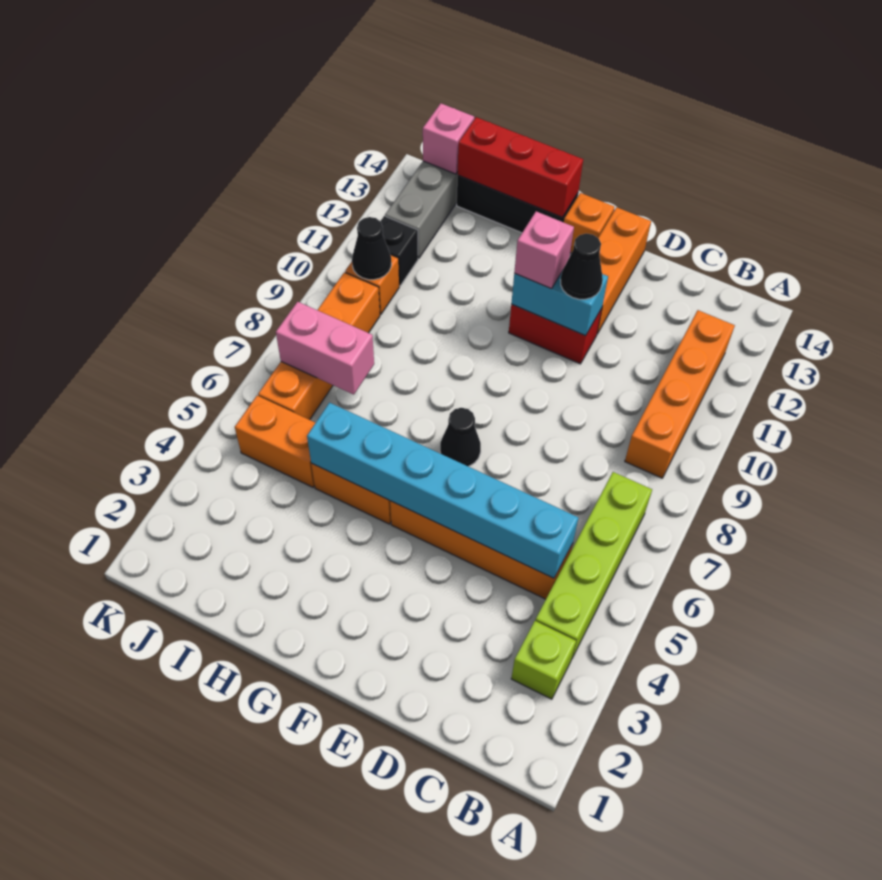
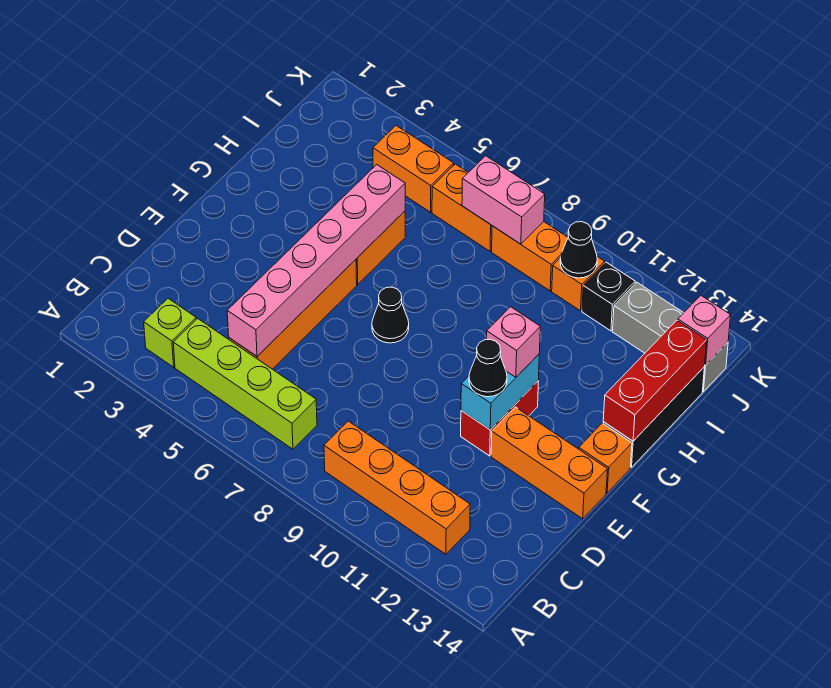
cyan 1x6 brick [307,403,578,578] -> pink 1x6 brick [227,165,405,356]
orange 1x2 brick [235,396,315,487] -> orange 1x2 brick turned to [373,126,454,212]
pink 1x2 brick [276,302,374,395] -> pink 1x2 brick turned to [462,156,545,244]

